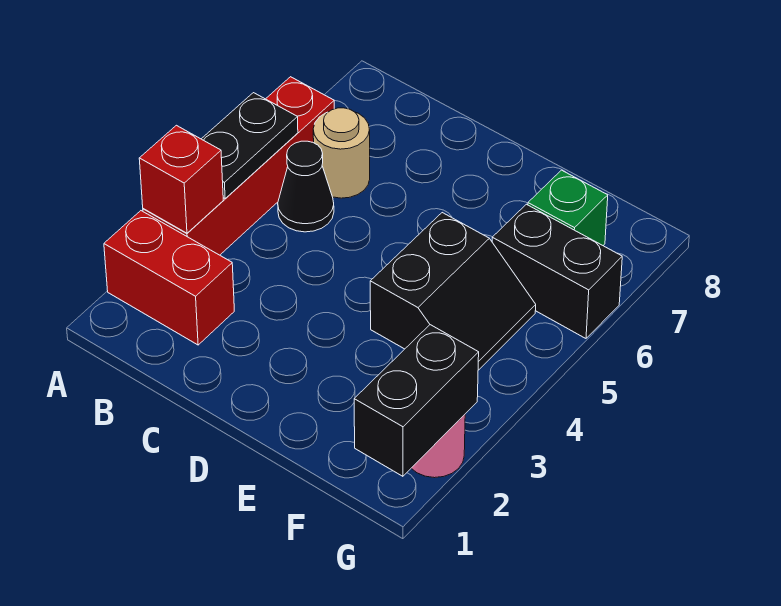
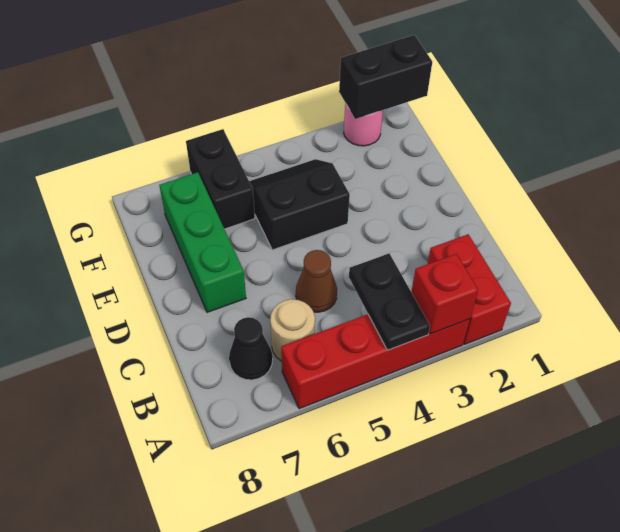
black 1x2 plate [202,93,298,199] -> black 1x2 plate turned to [349,254,430,350]
black 1x1 cone [278,141,334,232] -> black 1x1 cone moved to [229,317,273,380]
none -> brown 1x1 cone [296,250,337,312]
green 1x1 brick [528,170,608,245] -> green 1x3 brick [159,172,246,312]

